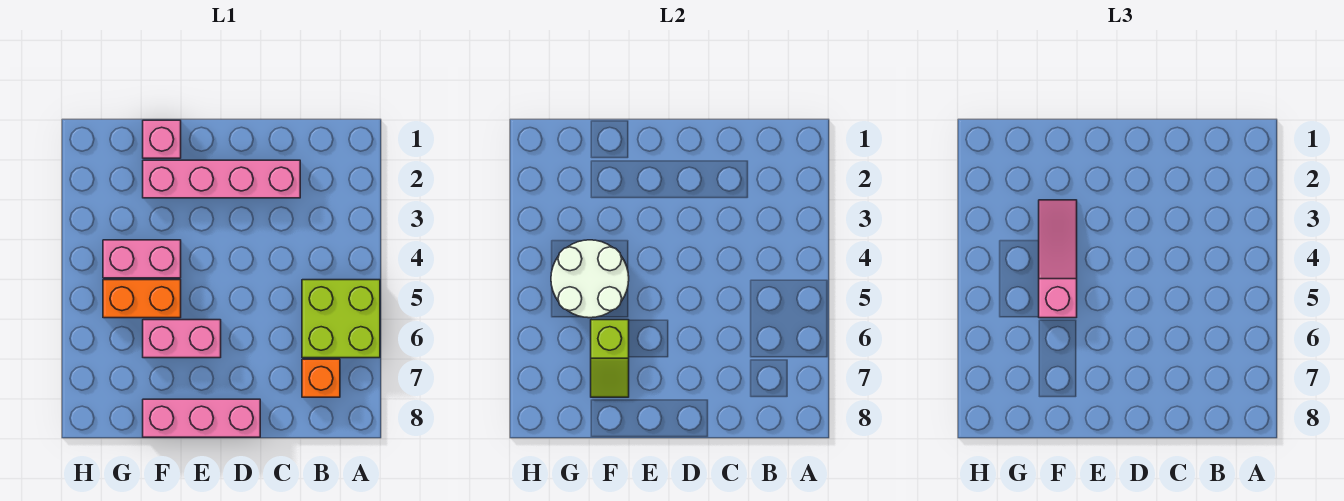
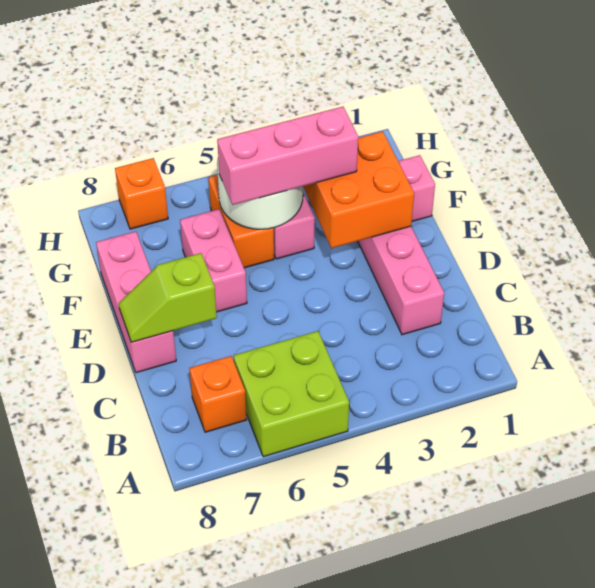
none -> orange 2x2 brick [303,132,414,248]
pink 1x3 slope [1039,200,1077,318] -> pink 1x3 brick [217,107,358,205]
lime 1x2 slope [591,320,629,397] -> lime 1x2 slope moved to [119,253,217,342]
none -> orange 1x1 brick [115,158,168,229]

